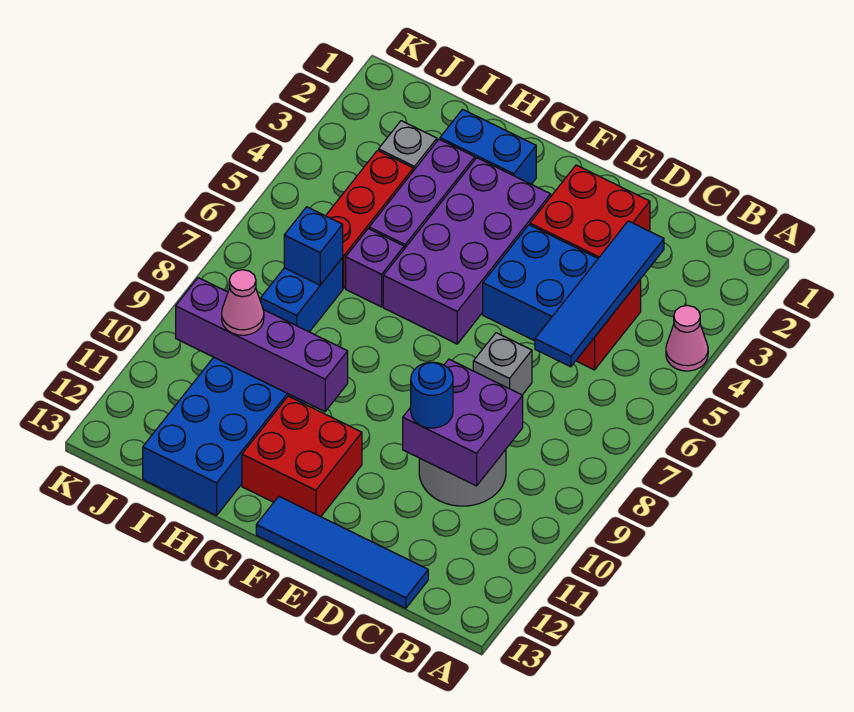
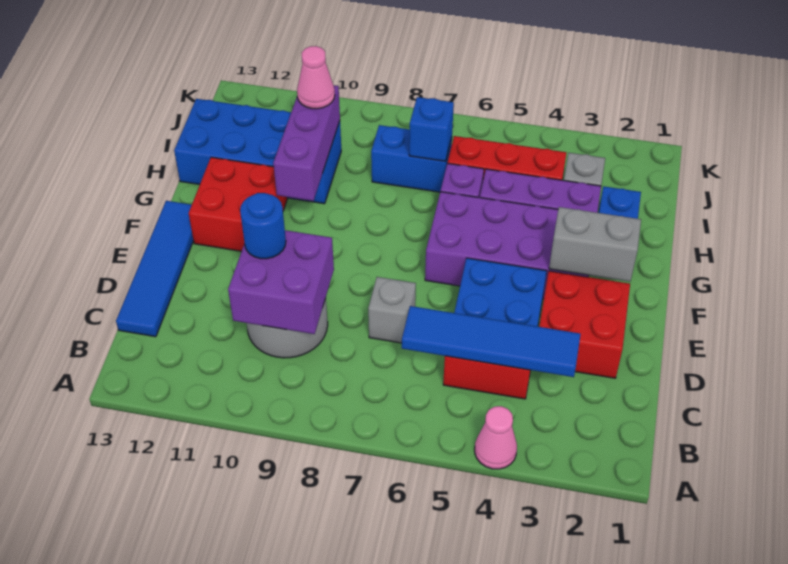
none -> grey 1x2 brick [549,207,641,282]
purple 1x4 brick [176,278,348,412] -> purple 1x3 brick [273,85,340,201]

